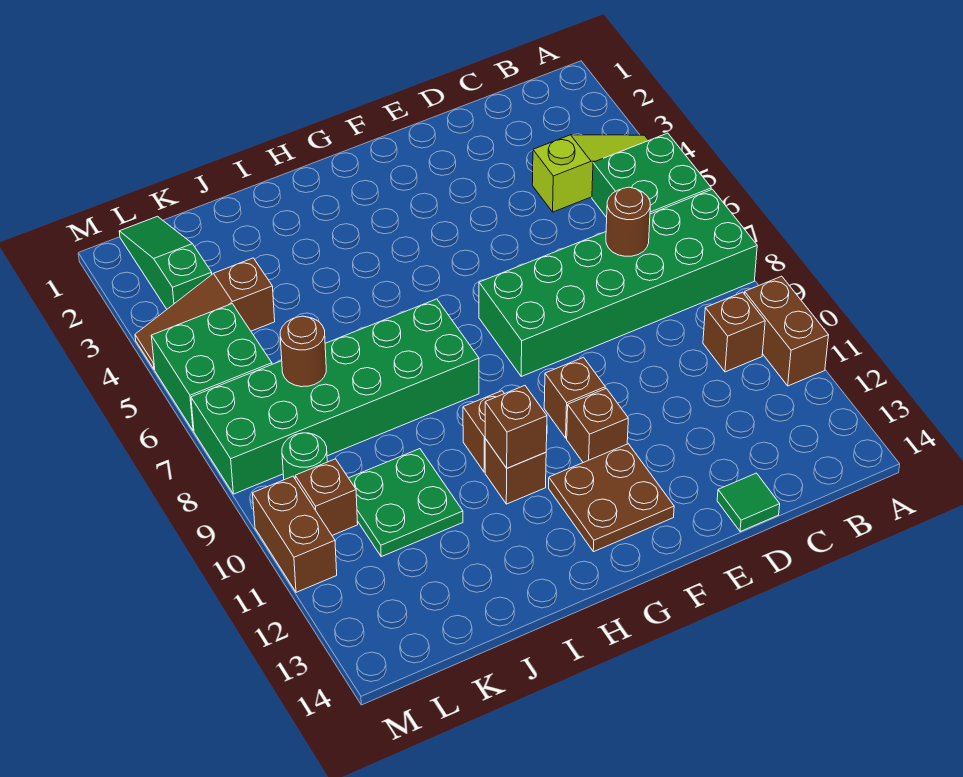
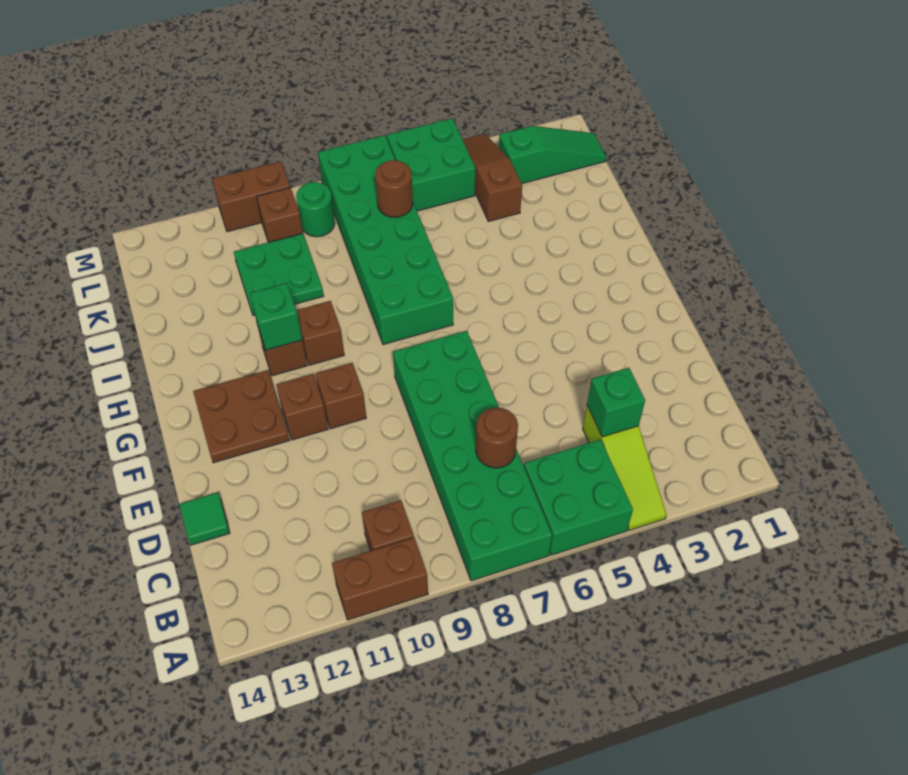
none -> green 1x1 brick [587,368,645,437]
brown 1x1 brick [485,386,547,468] -> green 1x1 brick [250,283,302,350]

